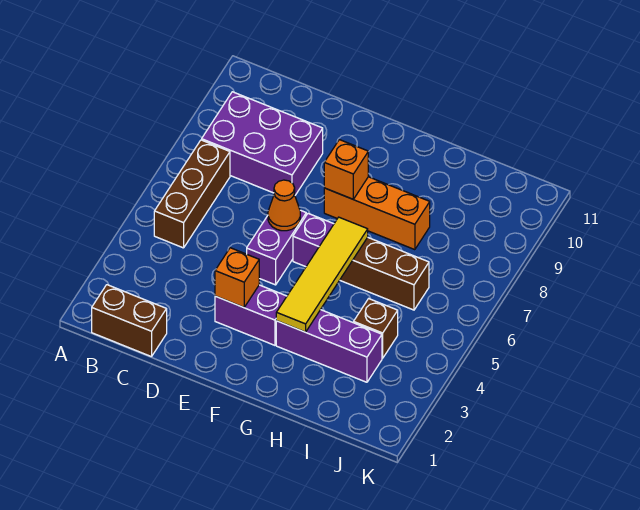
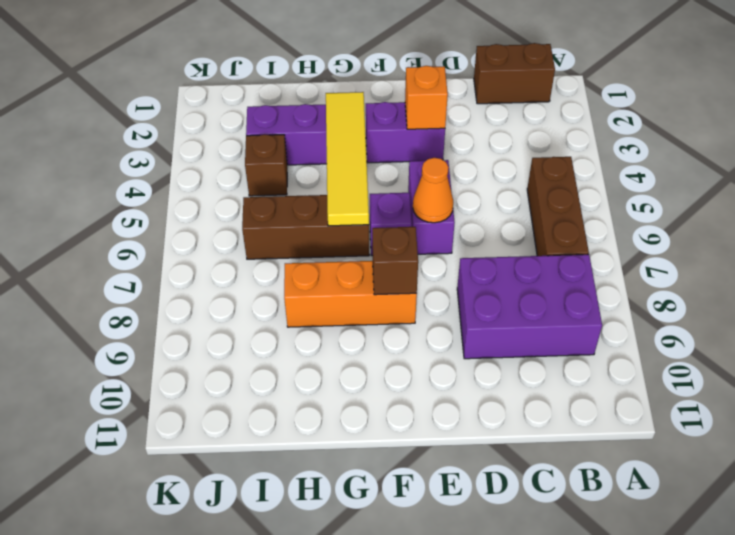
orange 1x1 brick [324,140,368,199] -> brown 1x1 brick [372,227,418,295]

